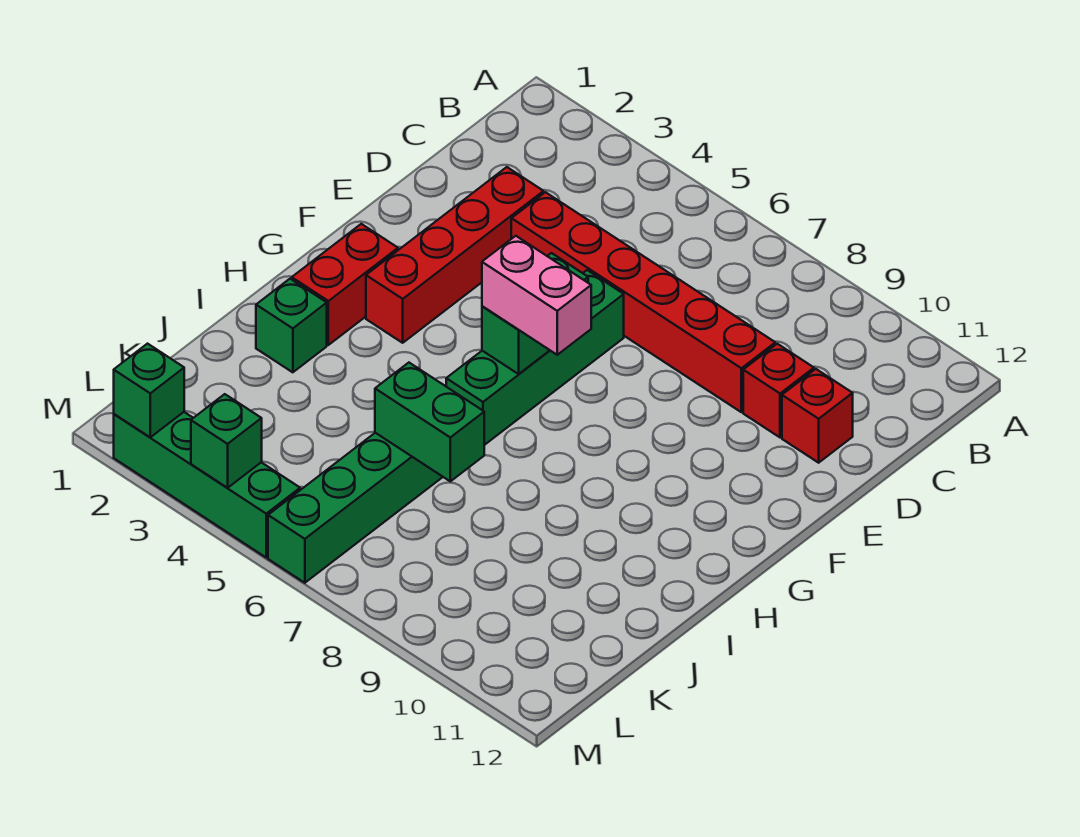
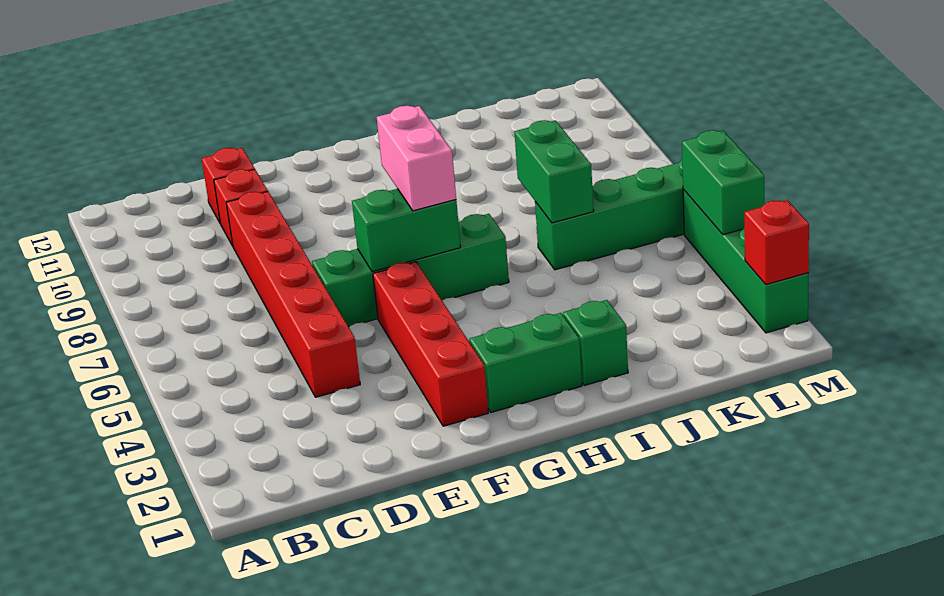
red 1x4 brick [366,167,544,343] -> red 1x4 brick turned to [373,262,488,426]
red 1x2 brick [292,224,398,345] -> green 1x2 brick [470,313,582,412]
green 1x1 brick [114,344,184,437] -> red 1x1 brick [745,200,809,285]
green 1x1 brick [191,394,262,488] -> green 1x2 brick [682,130,764,235]

